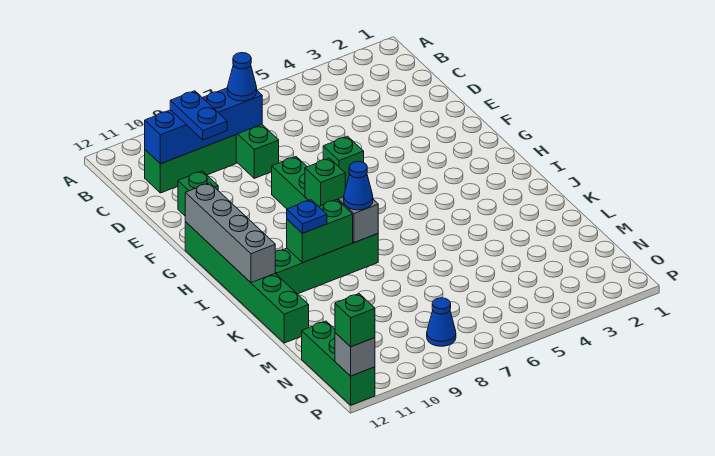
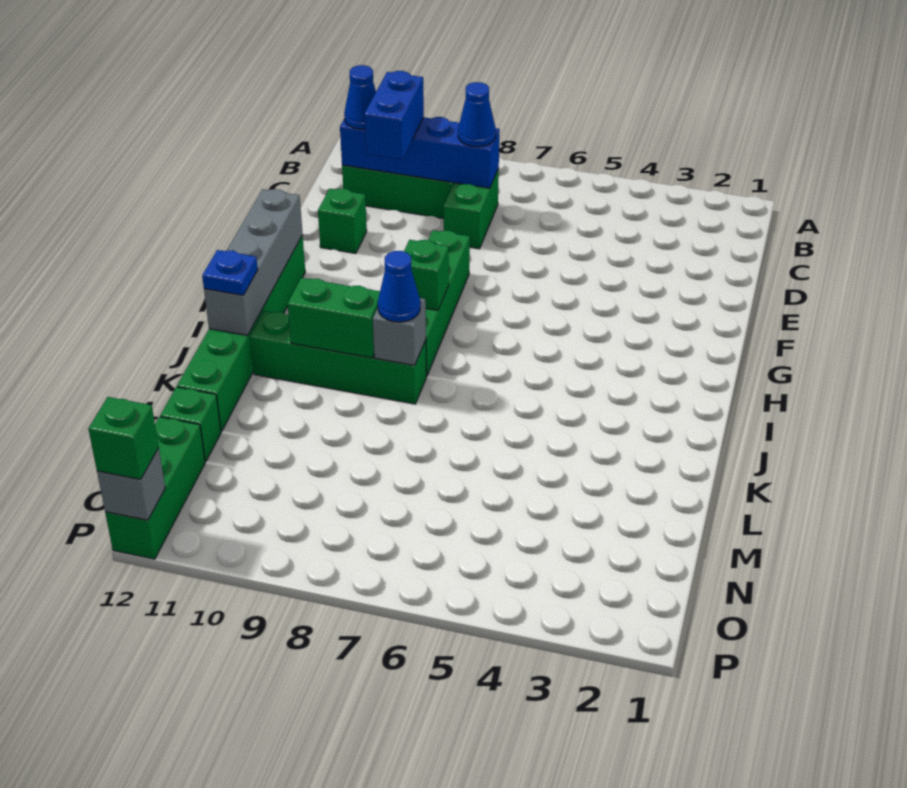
blue 1x2 plate [170,91,227,140] -> blue 1x2 brick [364,71,424,159]
green 1x1 brick [323,136,364,187] -> green 1x1 brick moved to [160,387,221,461]
blue 1x1 plate [287,200,327,233] -> blue 1x1 plate moved to [202,250,258,295]
blue 1x1 cone [427,298,456,346] -> blue 1x1 cone moved to [344,65,376,129]

